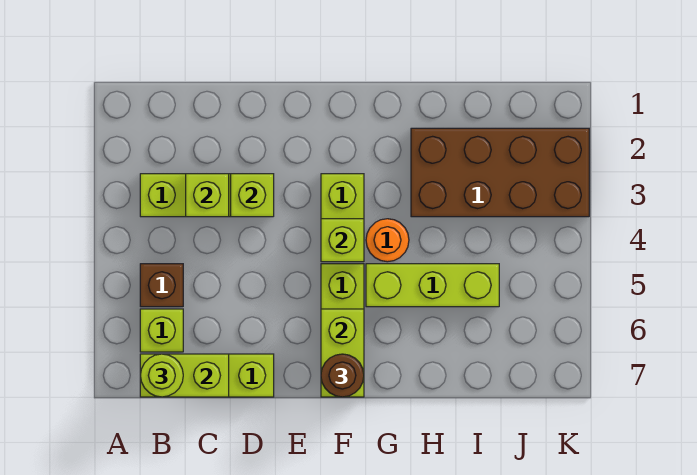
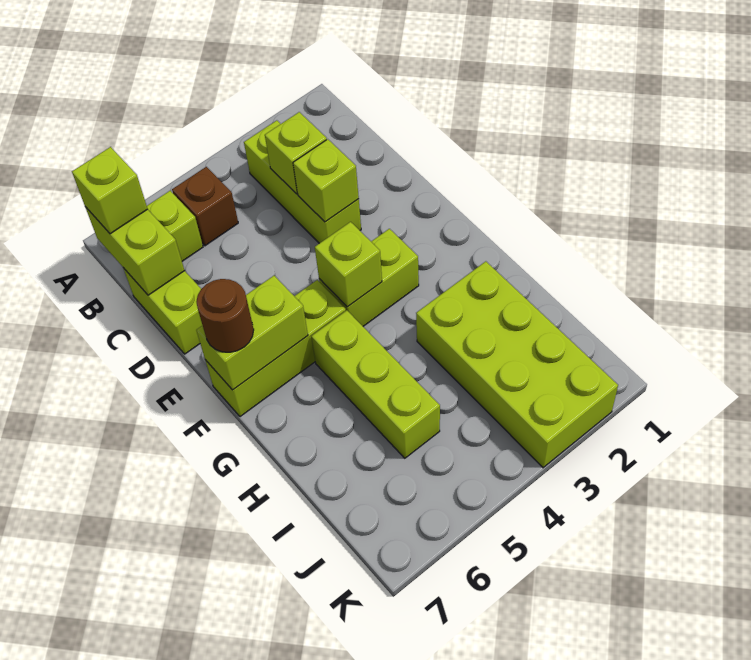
lime 1x1 round brick [140,354,183,397] -> lime 1x1 brick [72,147,147,234]
orange 1x1 round brick [366,219,409,262] -> none
brown 2x4 brick [411,128,589,217] -> lime 2x4 brick [416,261,618,468]

